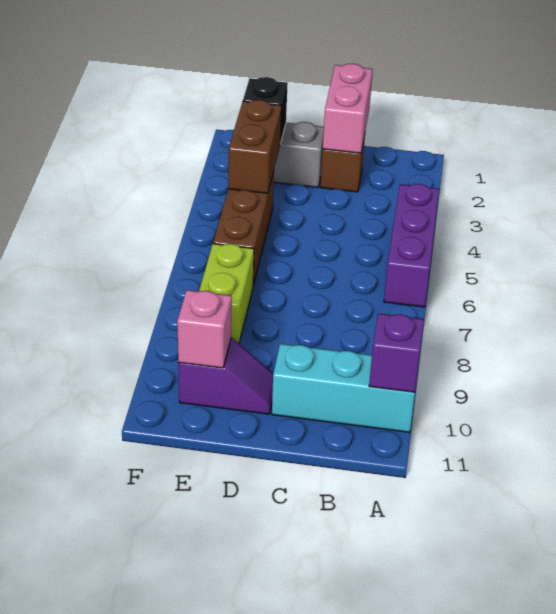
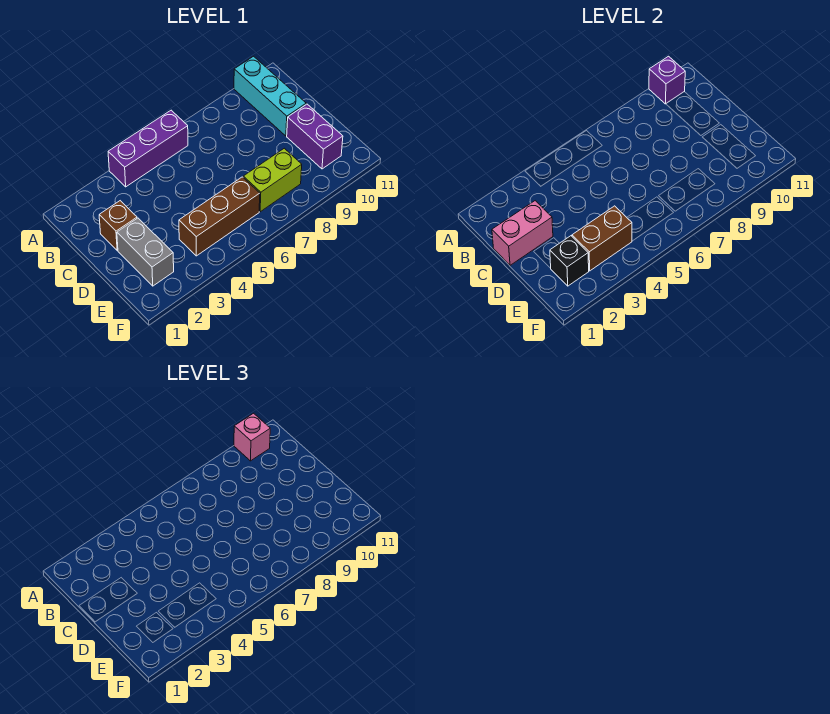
purple 1x2 slope [178,338,273,414] -> purple 1x2 brick [287,104,343,169]
pink 1x1 brick [177,290,232,368] -> pink 1x1 brick moved to [234,413,270,461]

